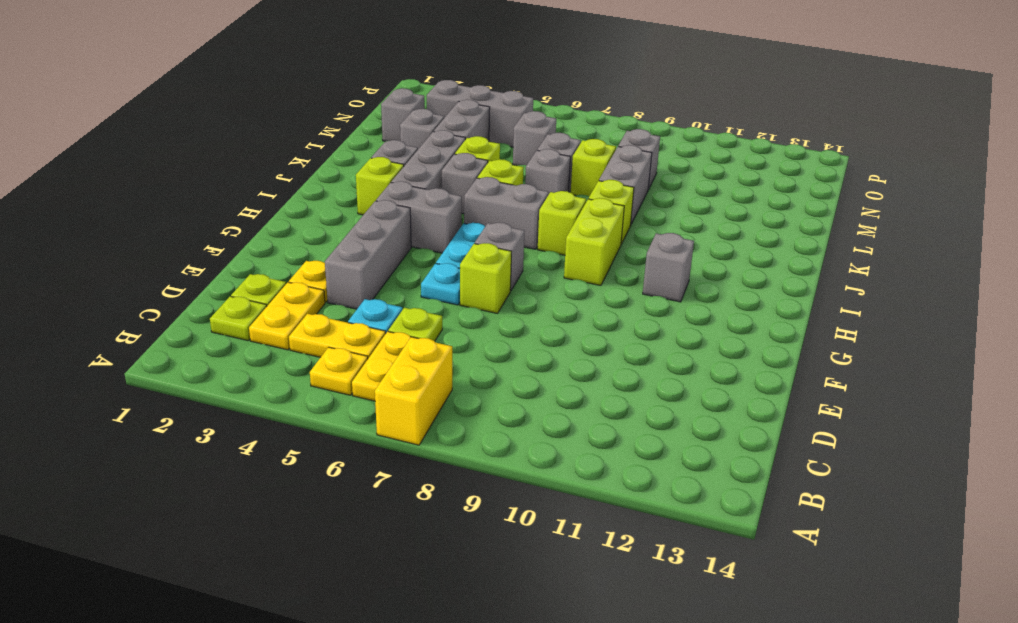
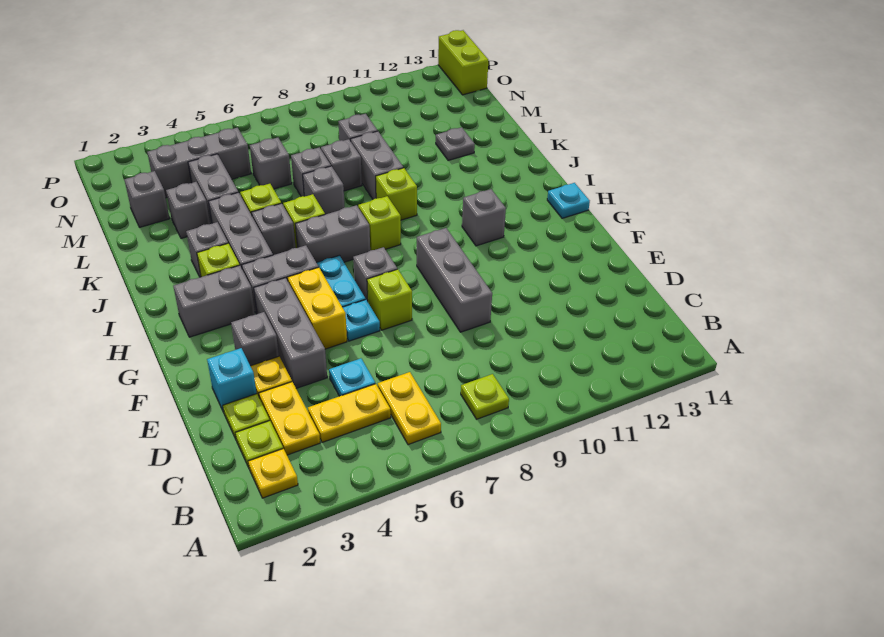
yellow 1x2 brick [375,337,452,445] -> yellow 1x2 brick moved to [287,267,347,349]
yellow 1x1 plate [310,347,368,395] -> yellow 1x1 plate moved to [248,449,298,498]
lime 1x1 plate [388,308,442,341] -> lime 1x1 plate moved to [461,374,509,419]
none -> cyan 1x1 brick [207,348,257,412]
none -> grey 1x3 brick [417,228,492,332]
none -> grey 1x1 brick [231,312,279,366]
none -> grey 1x2 brick [173,265,255,337]
lime 1x2 brick [564,198,624,286] -> lime 1x2 brick moved to [438,30,488,95]
none -> cyan 1x1 plate [547,183,590,218]
lime 1x1 brick [571,139,616,196] -> grey 1x1 brick [321,139,362,191]
none -> grey 1x1 plate [436,127,475,160]

